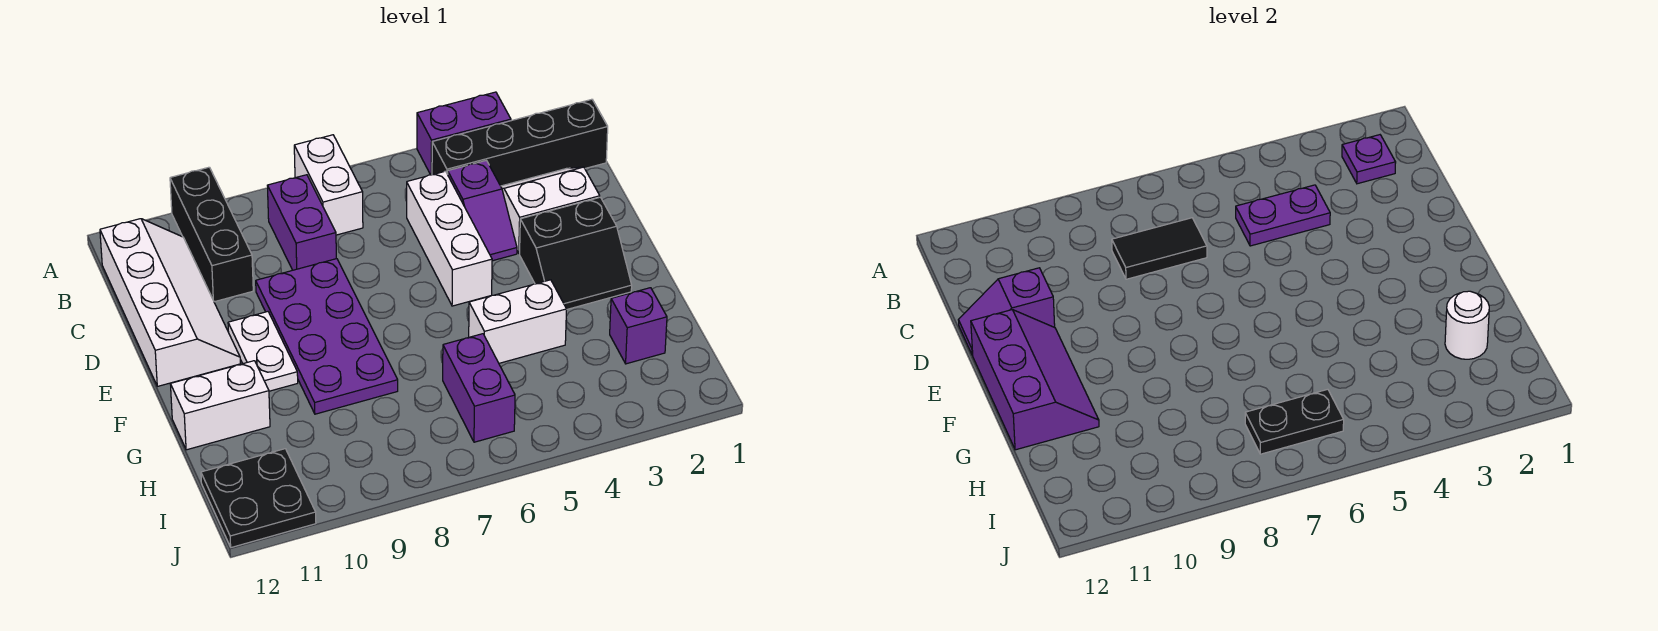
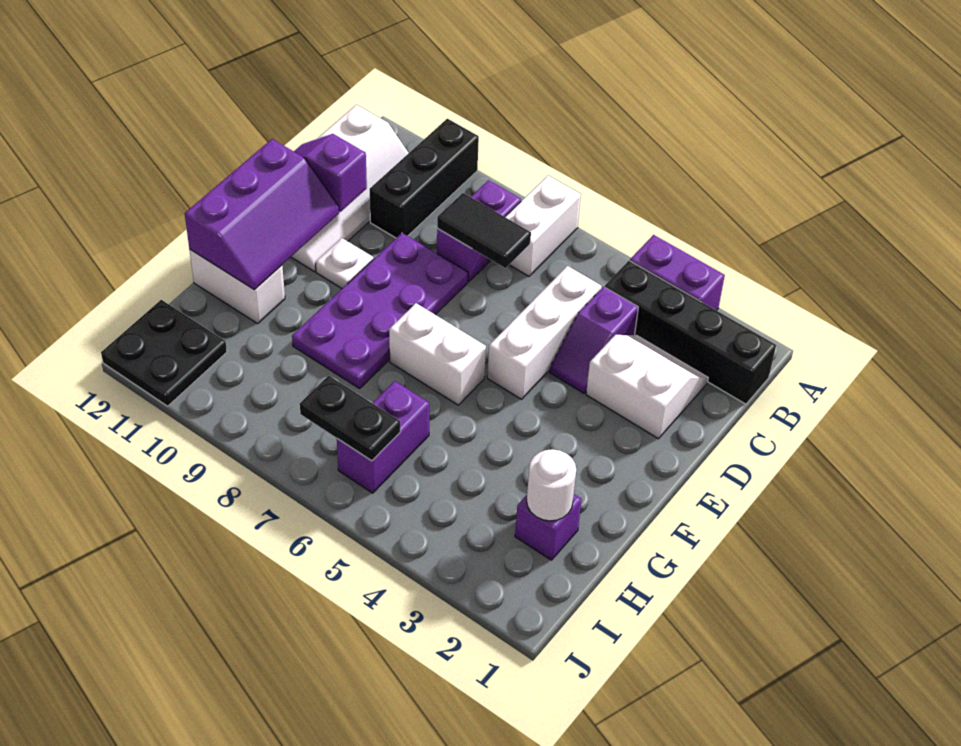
purple 1x1 plate [1342,135,1396,184] -> none
purple 1x2 plate [1236,185,1330,246] -> none
black 2x2 slope [520,197,632,309] -> none
white 1x2 plate [228,312,298,391] -> white 1x1 plate [316,238,374,288]
white 1x2 brick [469,280,567,363] -> white 1x2 brick moved to [389,303,486,405]

